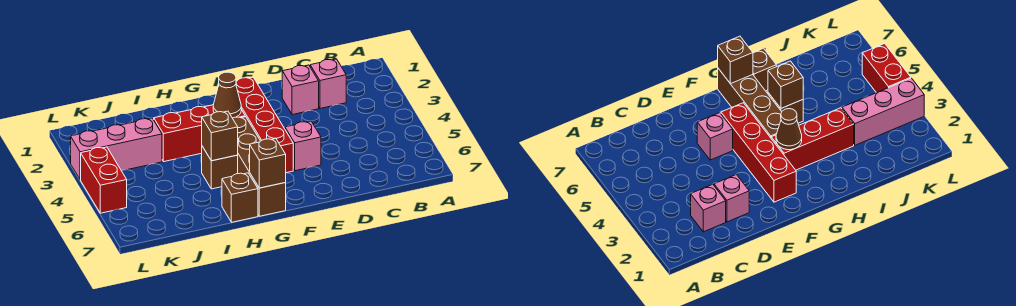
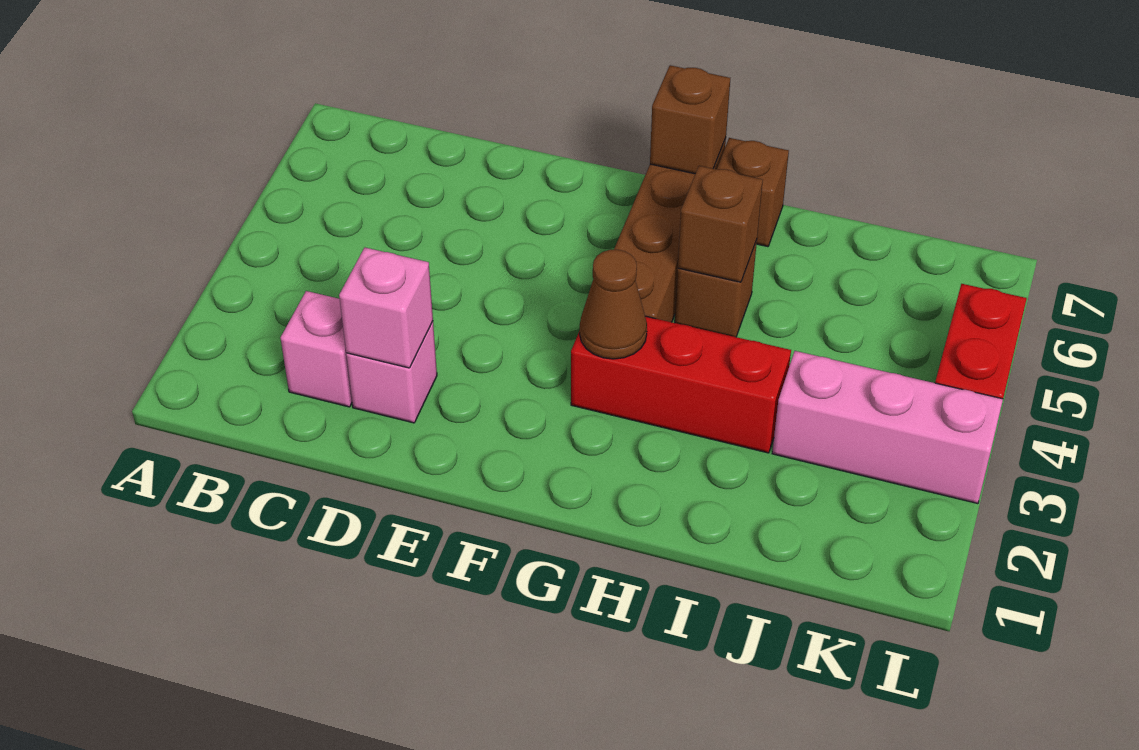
pink 1x1 brick [285,121,321,171] -> pink 1x1 brick moved to [339,248,433,368]
red 1x4 brick [236,77,293,173] -> none

